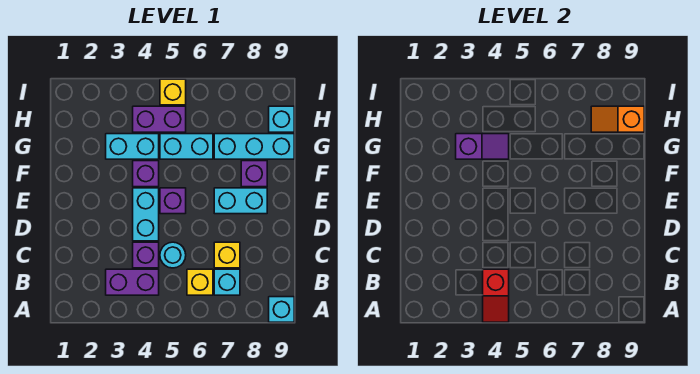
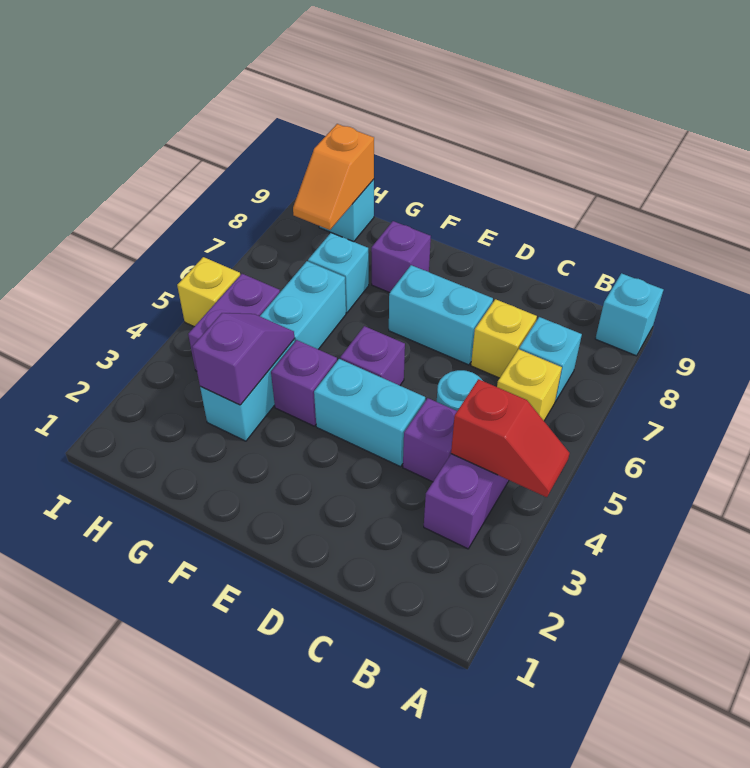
cyan 1x2 brick [214,188,267,214] -> cyan 1x2 brick turned to [389,265,493,365]
cyan 1x3 brick [214,134,294,159] -> cyan 1x1 brick [308,233,369,313]

